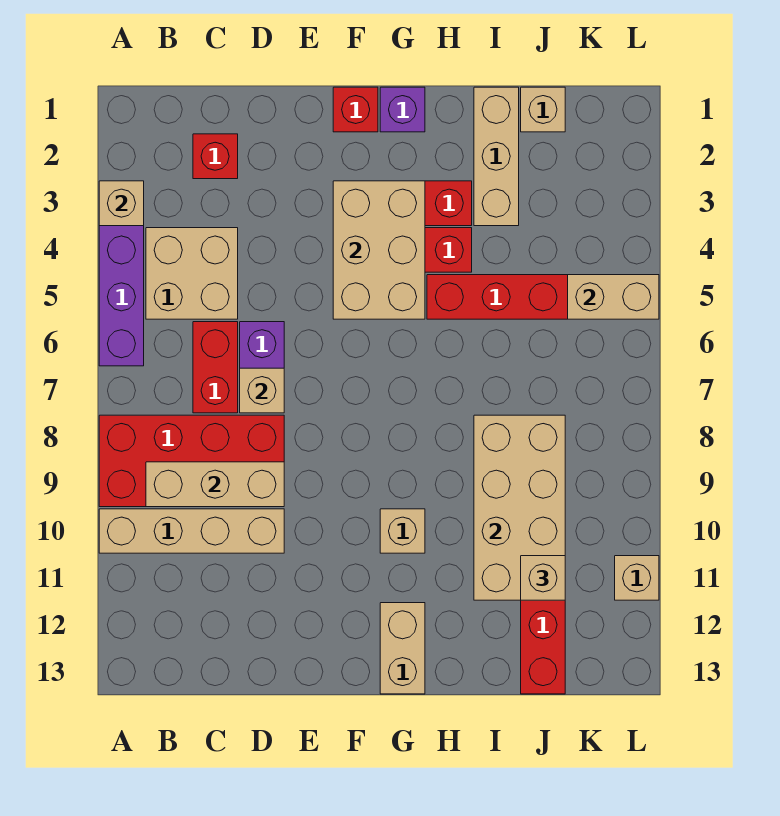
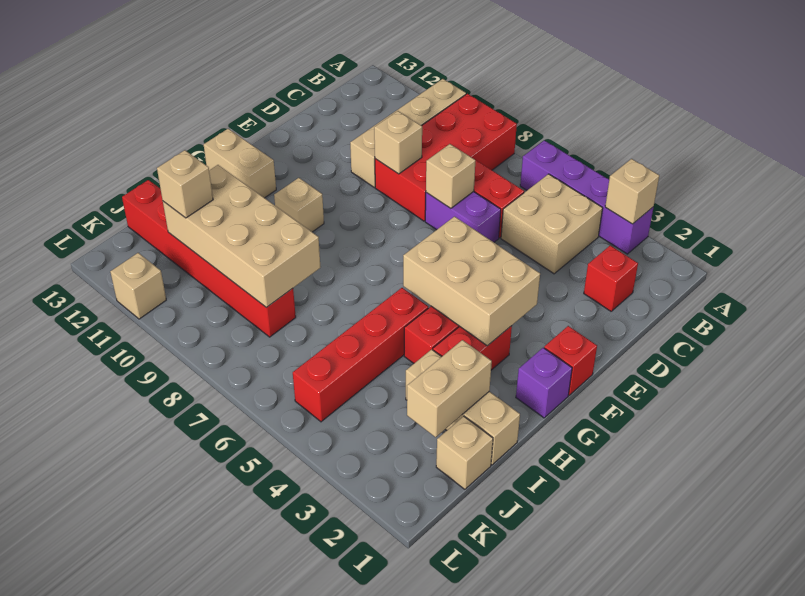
tan 1x3 brick [146,462,284,507] -> tan 1x1 brick [374,111,422,174]
tan 1x2 brick [568,275,659,319] -> tan 1x2 brick moved to [407,340,492,437]

